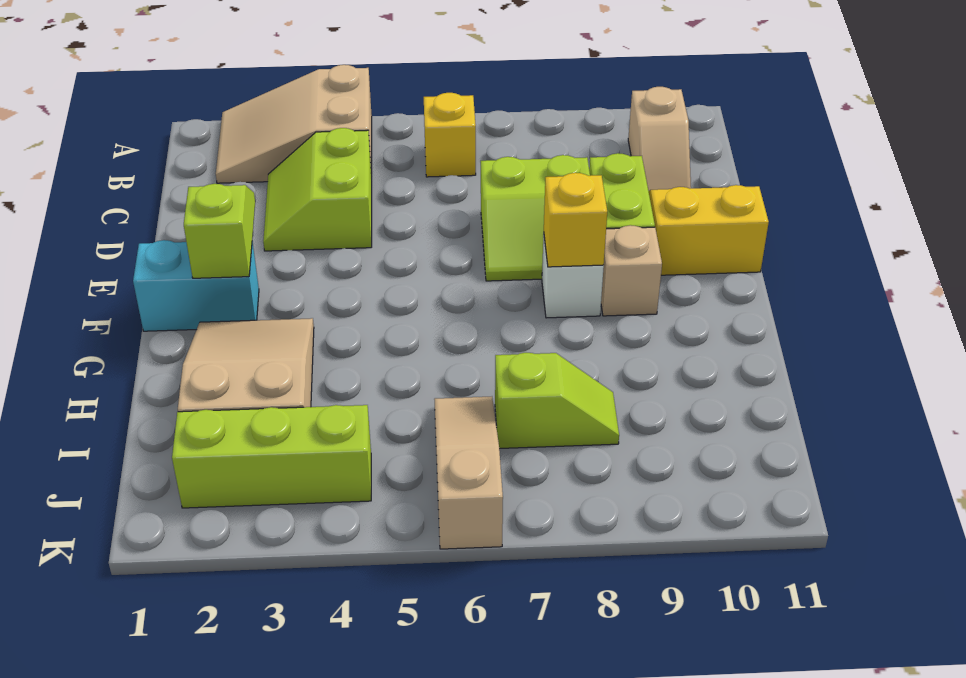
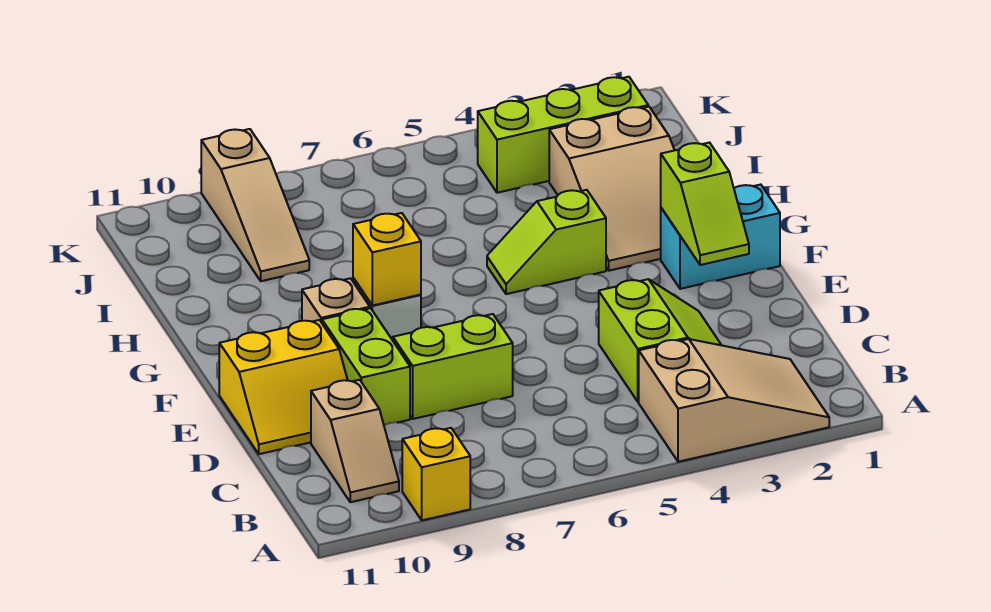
yellow 1x1 brick [424,93,476,177] -> yellow 1x1 brick moved to [402,428,470,520]
tan 1x2 slope [628,87,691,191] -> tan 1x2 slope turned to [311,380,399,502]
tan 1x3 slope [434,397,503,549] -> tan 1x3 slope moved to [201,129,309,281]
lime 1x2 slope [495,353,619,449] -> lime 1x2 slope moved to [487,190,606,294]

